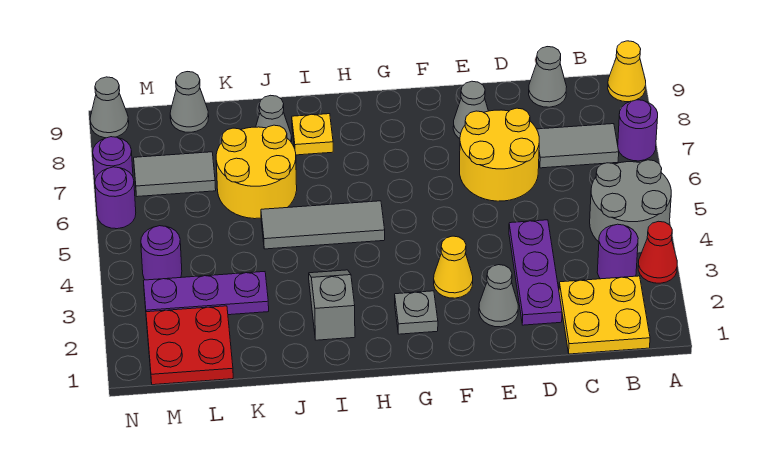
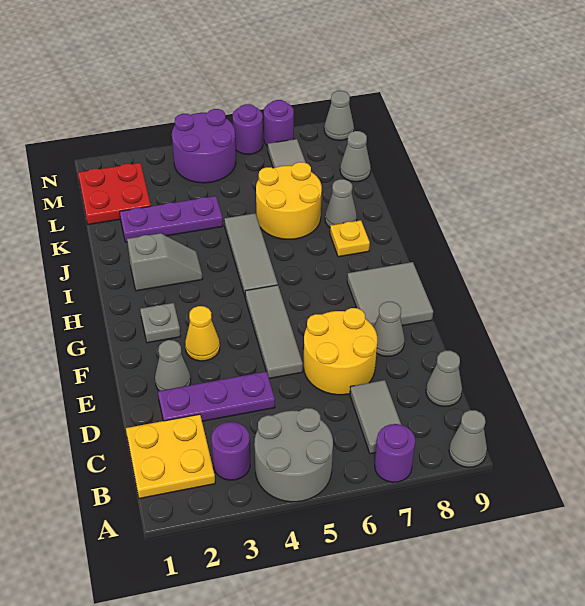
red 1x1 cone [638,221,677,283] -> none
yellow 1x1 cone [608,41,646,102] -> grey 1x1 cone [449,410,487,467]
none -> grey 1x3 tile [245,285,303,379]
none -> grey 2x2 tile [347,262,433,327]
purple 1x3 plate [144,272,269,315] -> purple 1x3 plate turned to [120,196,223,242]
purple 1x1 round brick [141,226,182,280] -> purple 2x2 round brick [172,109,236,183]

